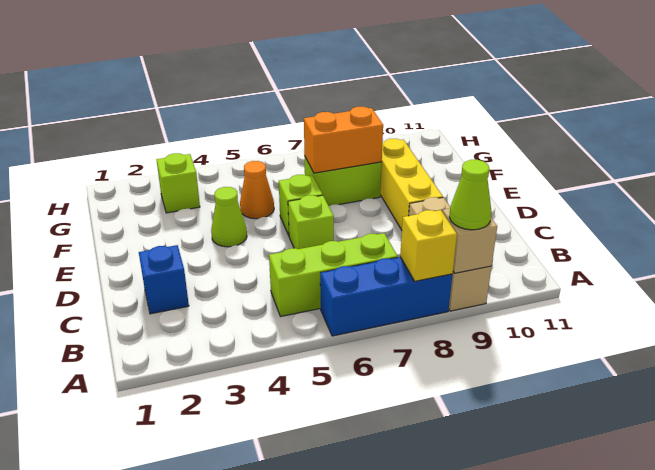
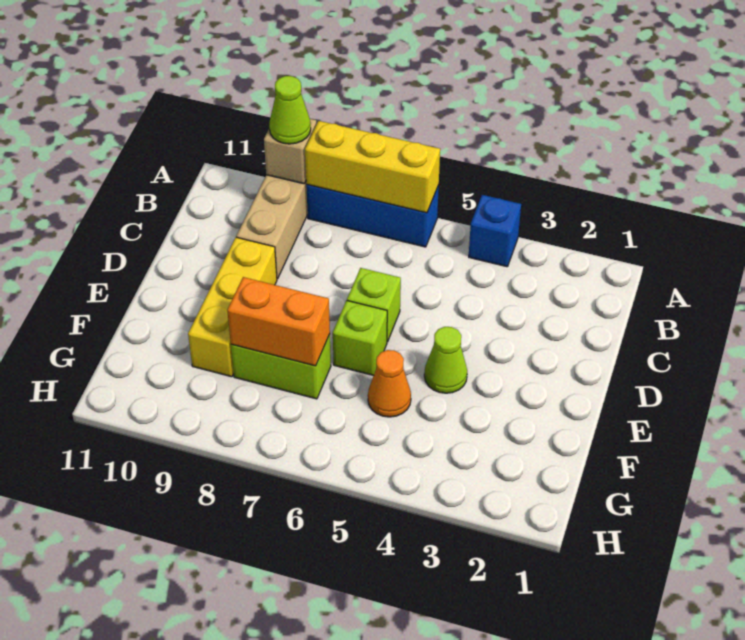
yellow 1x1 brick [400,210,457,281] -> yellow 1x3 brick [305,121,440,213]
lime 1x3 brick [269,233,398,317] -> none
blue 1x1 brick [139,245,189,314] -> blue 1x1 brick moved to [469,195,521,267]
lime 1x1 brick [156,153,200,213] -> none

